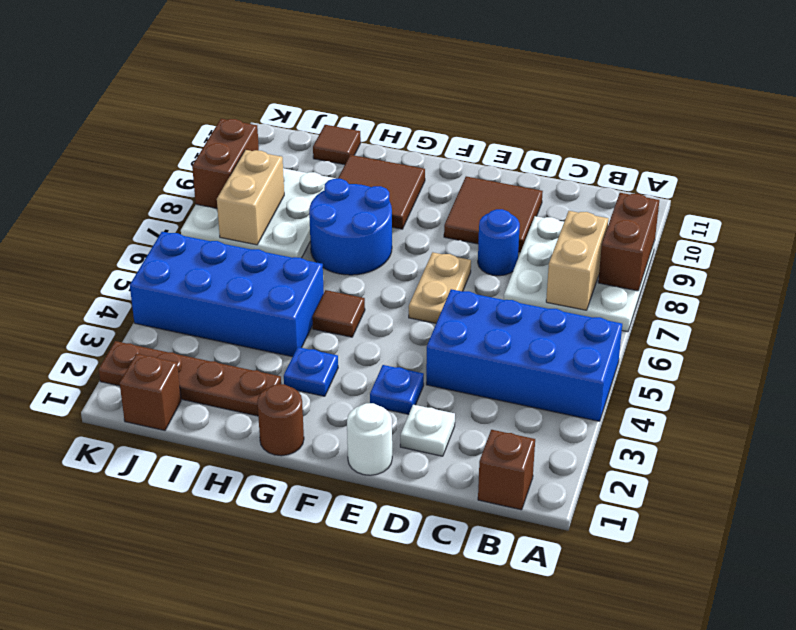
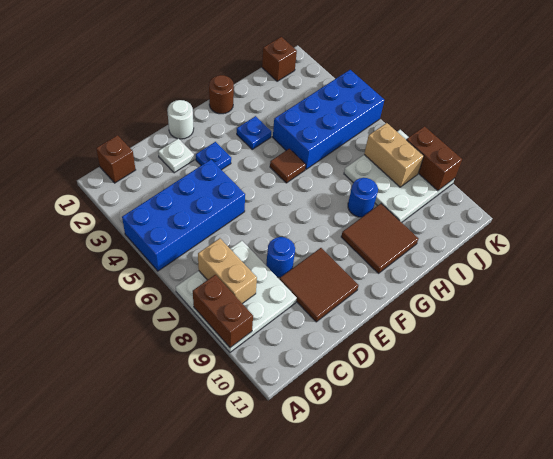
tan 1x2 plate [409,252,471,323] -> none
blue 2x2 round brick [309,179,392,275] -> blue 1x1 round brick [348,178,378,217]
brown 1x4 plate [99,341,281,416] -> none
brown 1x1 tile [313,125,361,165] -> none

